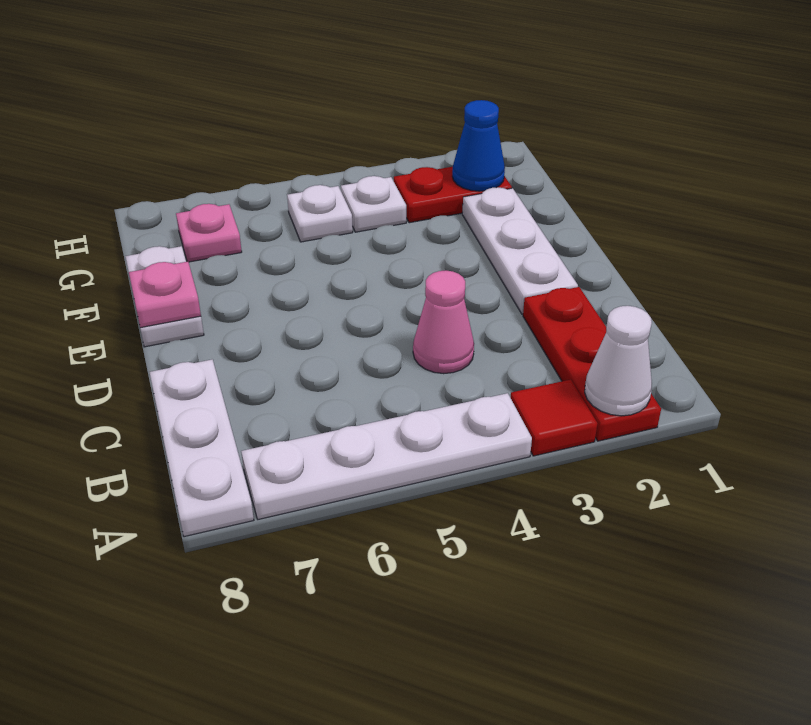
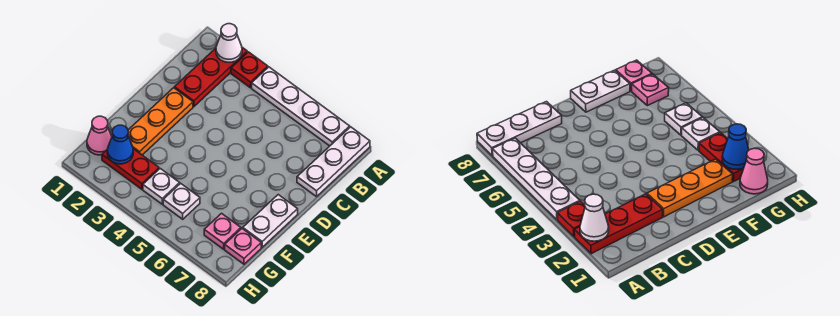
red 1x1 tile [511,380,598,456] -> red 1x1 plate [231,52,268,88]
pink 1x1 cone [413,270,474,374] -> pink 1x1 cone moved to [87,116,112,155]
white 1x3 plate [462,187,578,314] -> orange 1x3 plate [128,88,193,155]
pink 1x1 plate [129,262,201,328] -> pink 1x1 plate moved to [225,229,261,264]

